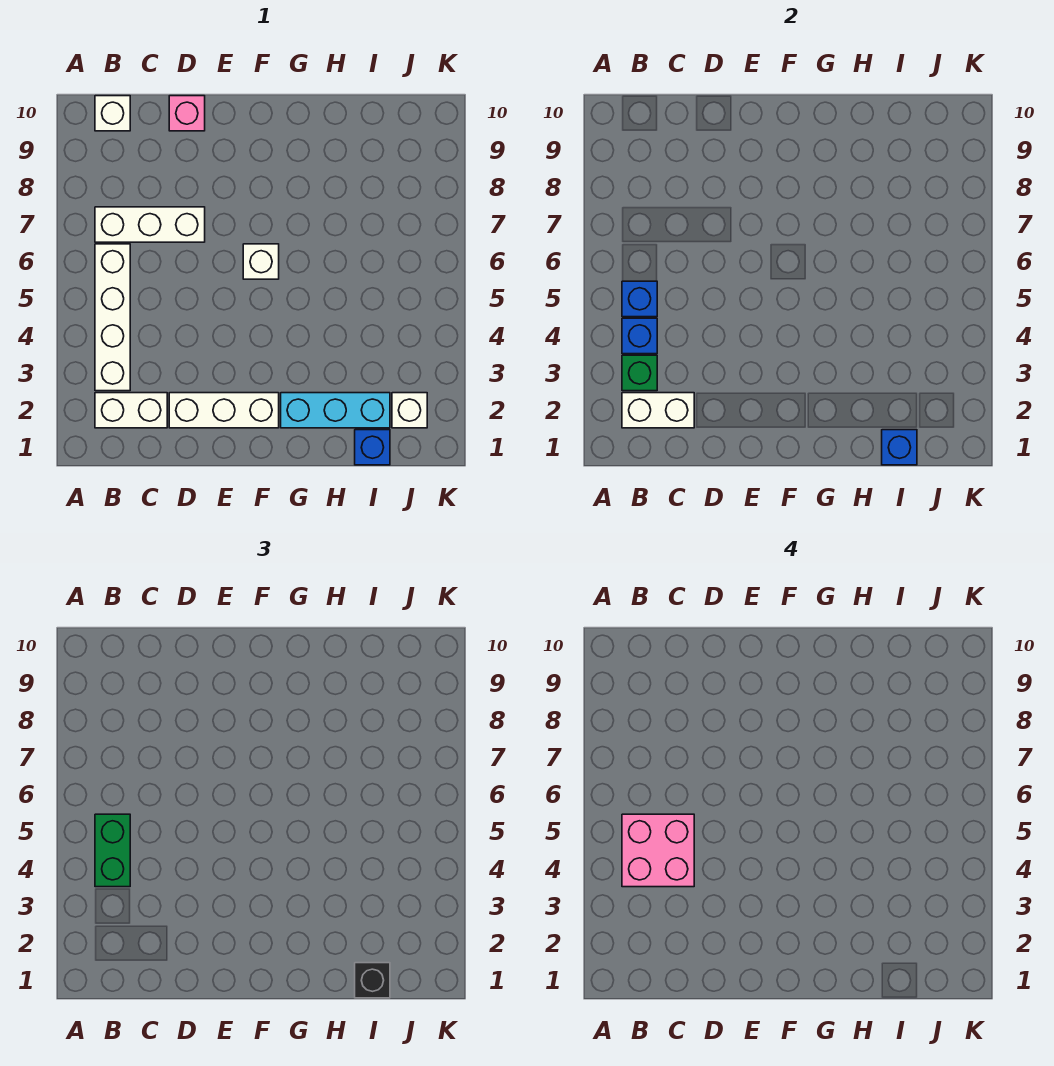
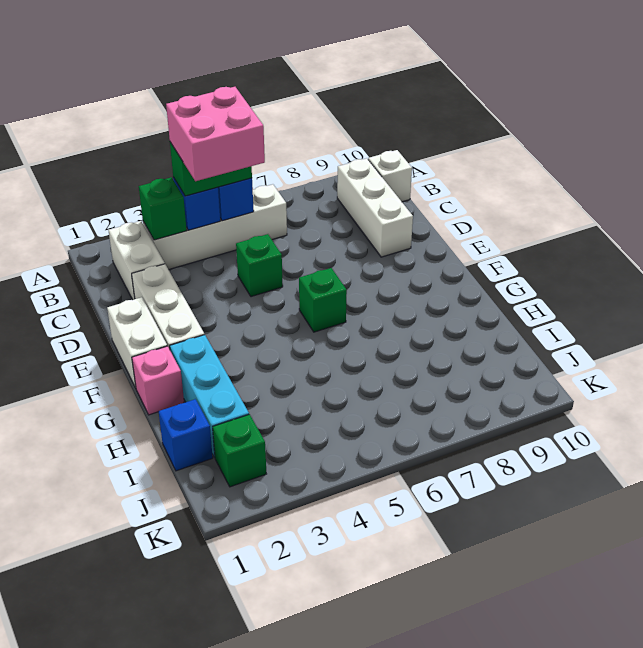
white 1x2 brick [622,393,694,428] -> white 1x2 brick moved to [107,297,167,388]
white 1x3 brick [95,207,205,242] -> white 1x3 brick moved to [337,158,413,257]
none -> green 1x1 brick [236,234,283,297]
pink 1x1 brick [169,96,205,131] -> pink 1x1 brick moved to [132,346,184,415]
white 1x1 brick [243,244,279,279] -> green 1x1 brick [299,268,347,332]
blue 1x1 brick [882,430,917,465] -> none
black 1x1 brick [355,963,390,998] -> none
white 1x1 brick [392,393,427,428] -> green 1x1 brick [213,414,266,487]

